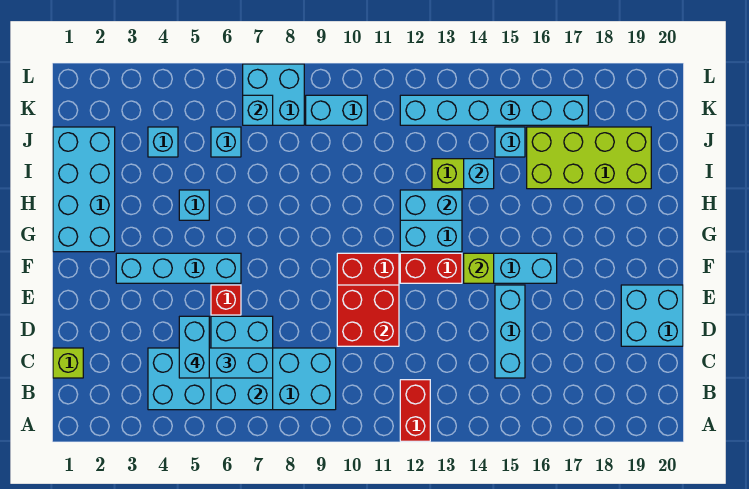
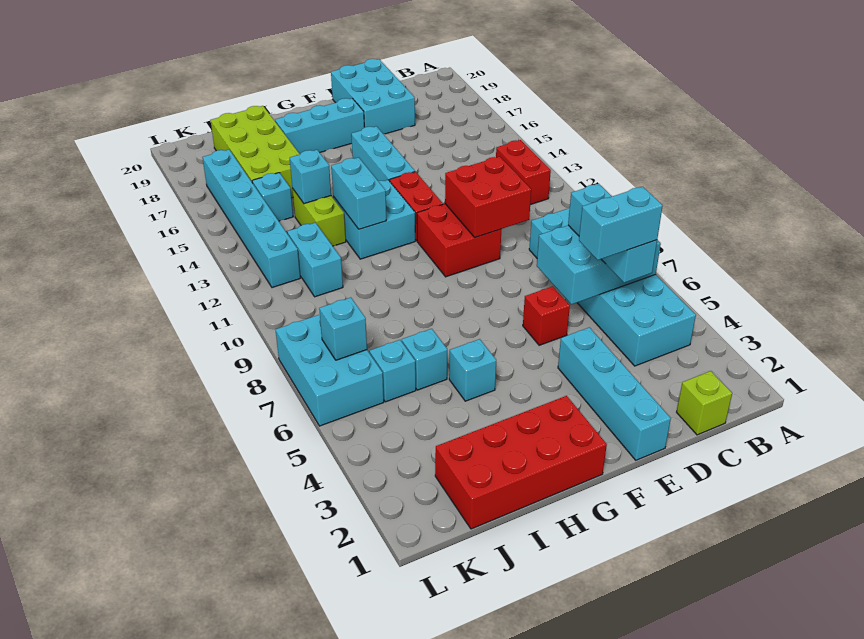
red 1x2 brick [400,380,430,441] -> red 1x2 brick turned to [496,140,551,205]
cyan 1x3 brick [495,285,525,378] -> cyan 1x3 brick moved to [275,98,364,154]
cyan 2x2 brick [621,285,683,346] -> cyan 2x3 brick [331,59,415,134]
cyan 1x4 brick [116,253,241,283] -> cyan 1x4 brick moved to [558,327,671,460]
lime 1x1 brick [464,253,494,283] -> none
cyan 2x4 brick [53,127,115,252] -> red 2x4 brick [435,396,607,529]
cyan 1x1 brick [148,127,178,157] -> cyan 1x1 brick moved to [402,329,447,390]
cyan 2x2 brick [243,64,304,125] -> cyan 2x3 brick [276,315,384,426]
cyan 1x2 brick [306,95,367,125] -> cyan 1x2 brick moved to [287,223,343,297]

